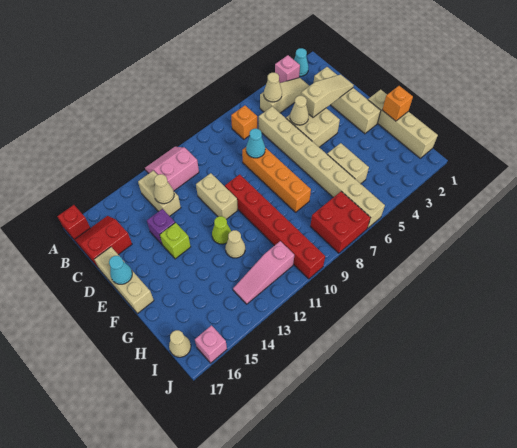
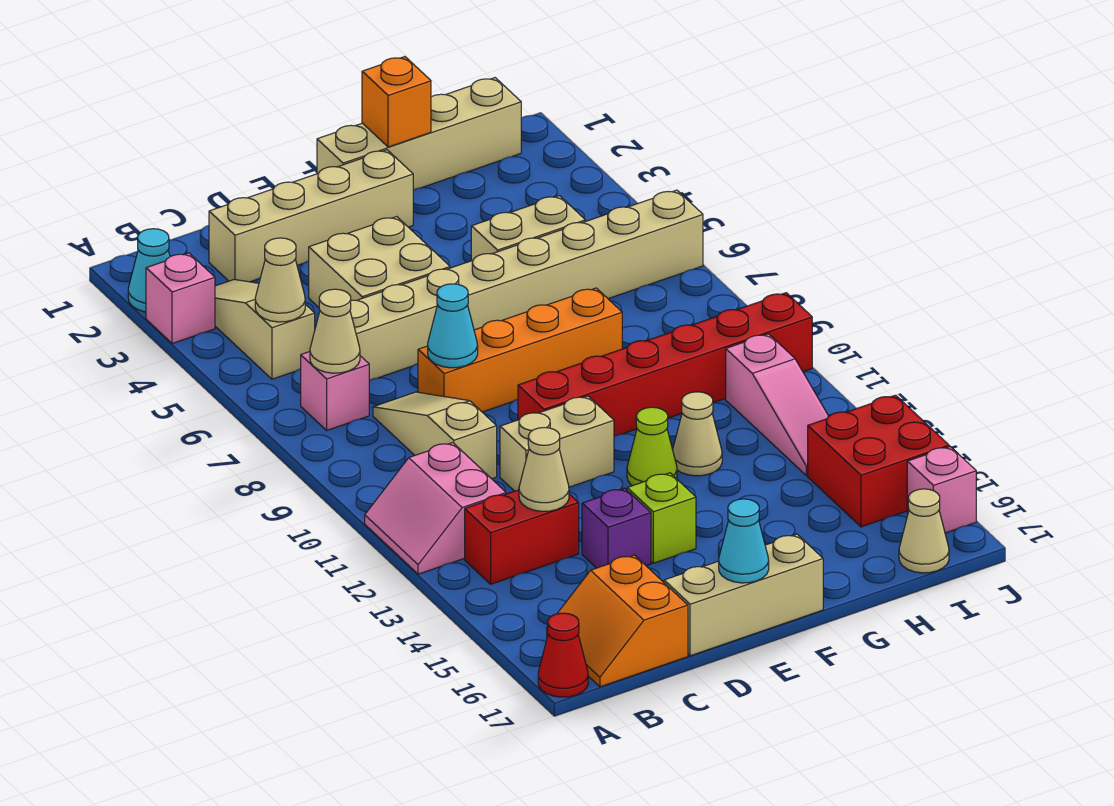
red 1x1 brick [57,205,90,240] -> red 1x1 cone [538,613,588,697]
orange 1x1 brick [231,106,257,139] -> pink 1x1 brick [301,352,369,430]
tan 1x2 brick [138,171,181,216] -> red 1x2 brick [465,490,579,584]
red 2x2 slope [75,216,132,267] -> orange 2x2 slope [547,555,688,687]
tan 1x3 slope [301,74,354,117] -> tan 1x3 slope moved to [373,392,497,479]
tan 1x1 cone [290,96,309,125] -> tan 1x1 cone moved to [310,289,360,373]
red 2x2 brick [310,191,370,253] -> red 2x2 brick moved to [808,395,949,527]

